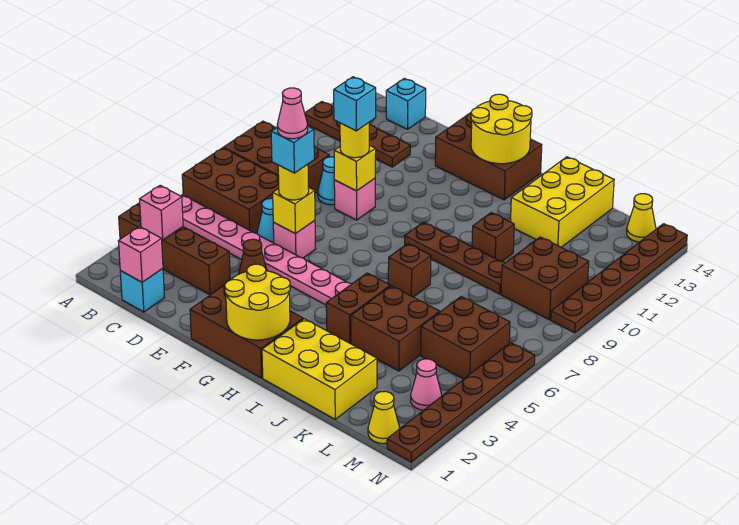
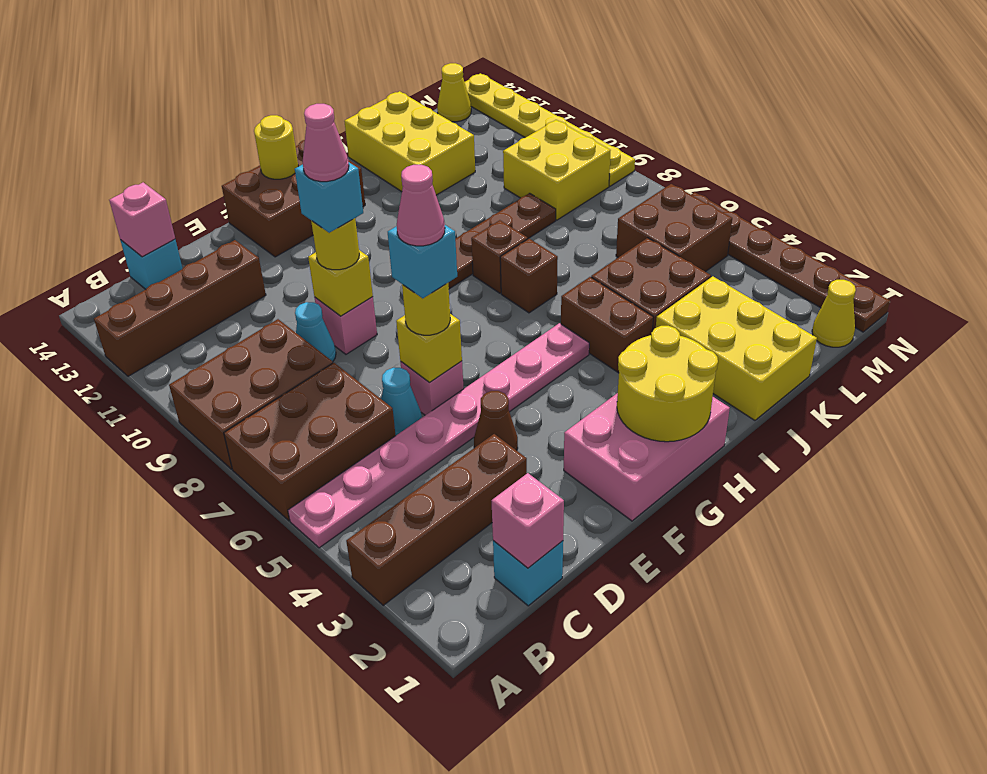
brown 1x4 plate [305,102,410,167] -> brown 1x4 brick [94,240,266,376]
pink 1x1 brick [140,185,183,240] -> pink 1x1 brick moved to [109,182,175,257]
brown 2x3 brick [190,285,303,378] -> pink 2x3 brick [564,393,730,521]
yellow 2x2 round brick [471,94,532,164] -> yellow 1x1 round brick [254,115,298,179]
yellow 2x3 brick [262,319,377,419] -> yellow 2x3 brick turned to [656,276,817,420]
brown 1x1 brick [472,213,514,261] -> brown 1x1 brick moved to [471,220,528,293]
brown 2x2 brick [501,237,589,320] -> yellow 2x2 brick [503,120,611,220]
pink 1x1 cone [411,359,442,410] -> pink 1x1 cone moved to [303,104,349,182]
brown 1x6 plate [551,224,687,333] -> yellow 1x6 plate [465,73,635,186]

